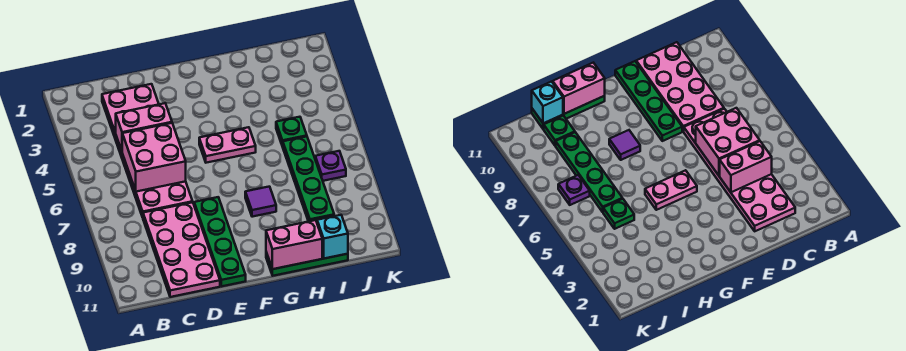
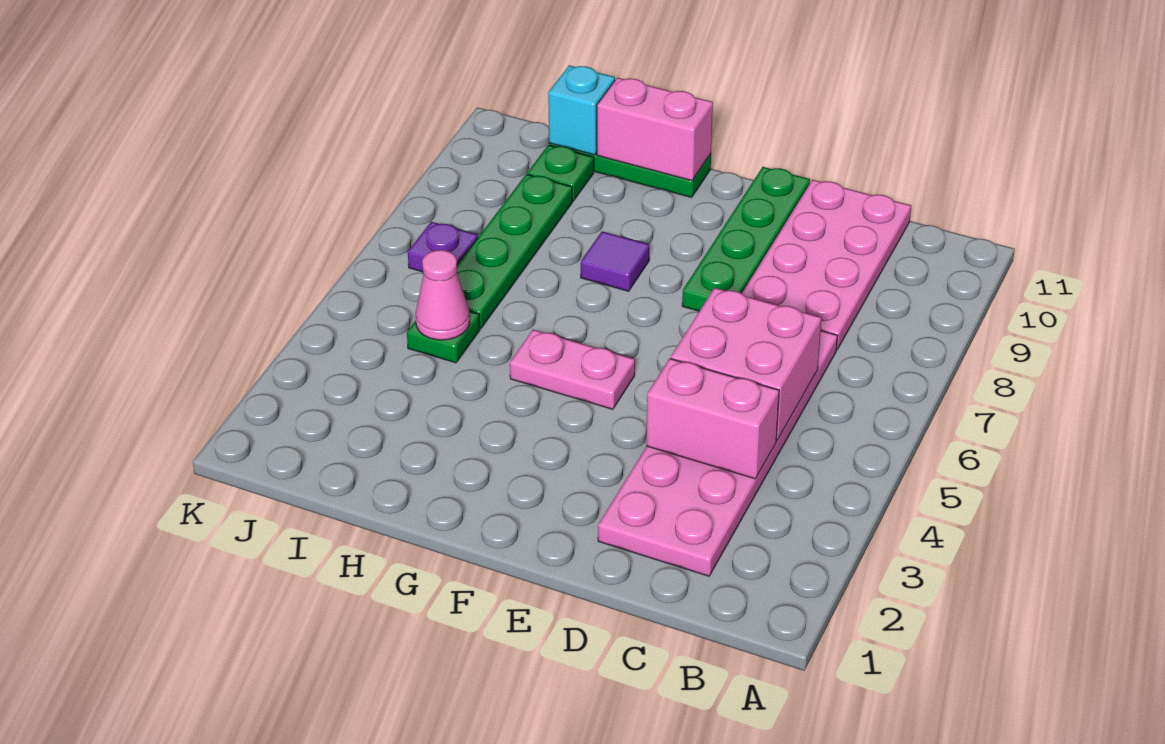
none -> pink 1x1 cone [416,250,470,340]

